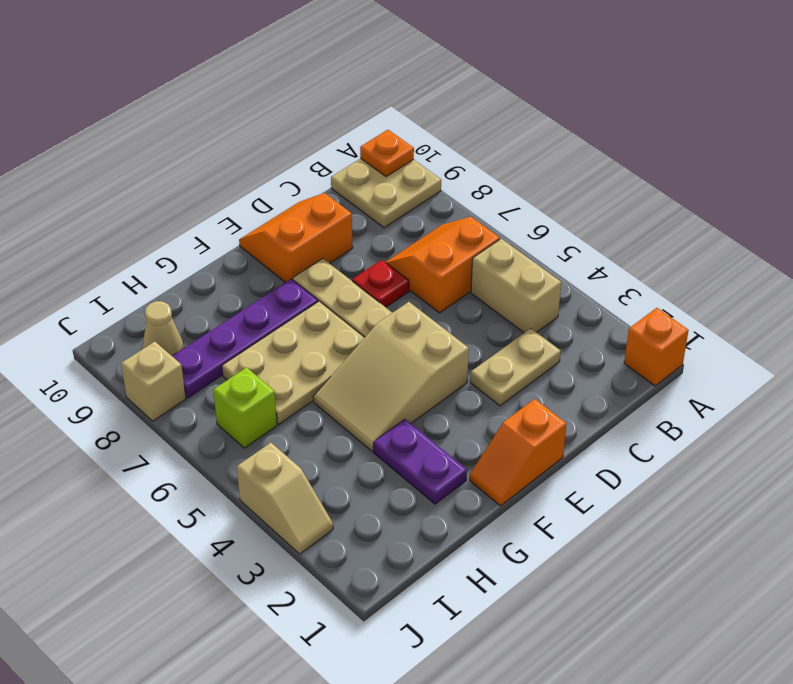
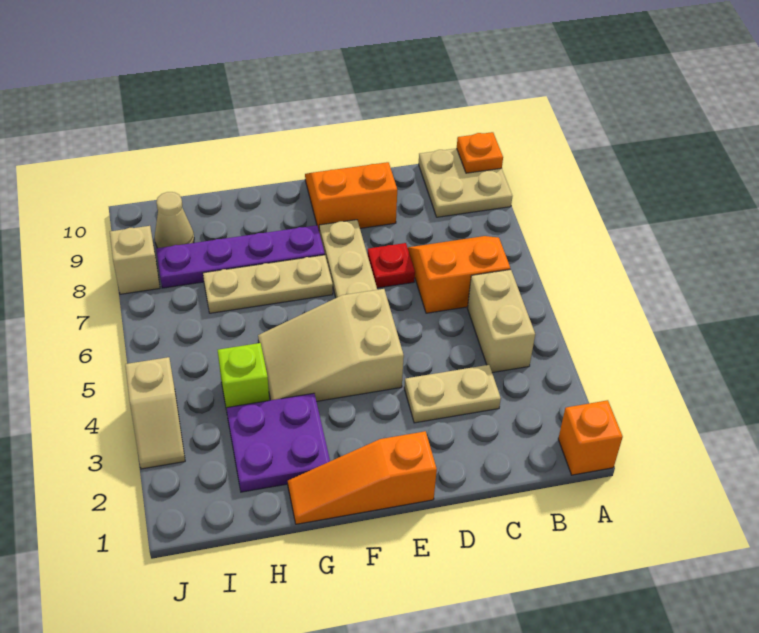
orange 1x2 slope [470,399,566,506] -> orange 1x3 slope [288,431,437,524]
tan 2x3 plate [222,301,365,424] -> tan 1x3 plate [203,255,333,313]
purple 1x2 plate [373,419,467,504] -> purple 2x2 plate [227,393,330,492]
lime 1x1 brick [213,367,277,448] -> lime 1x1 brick moved to [218,343,269,411]

